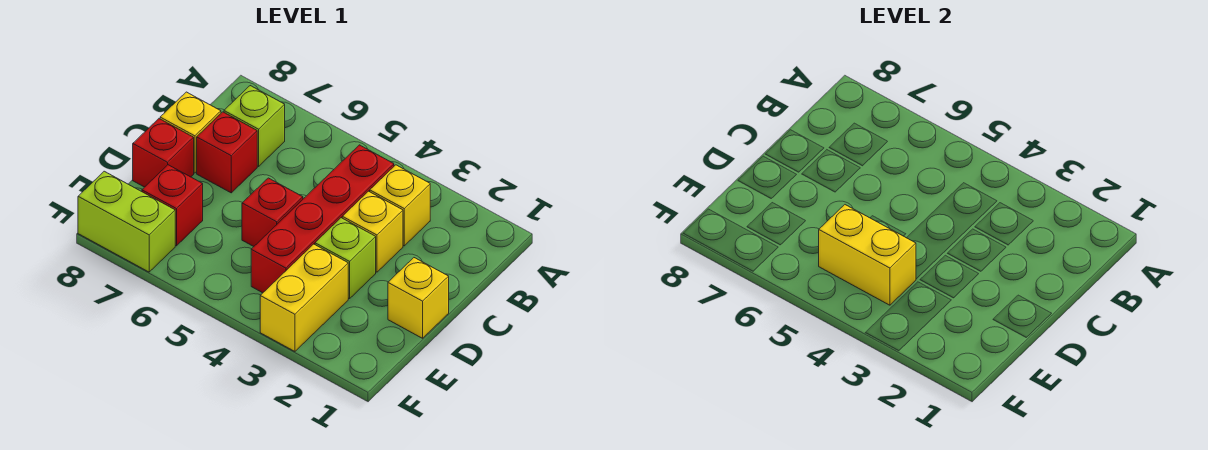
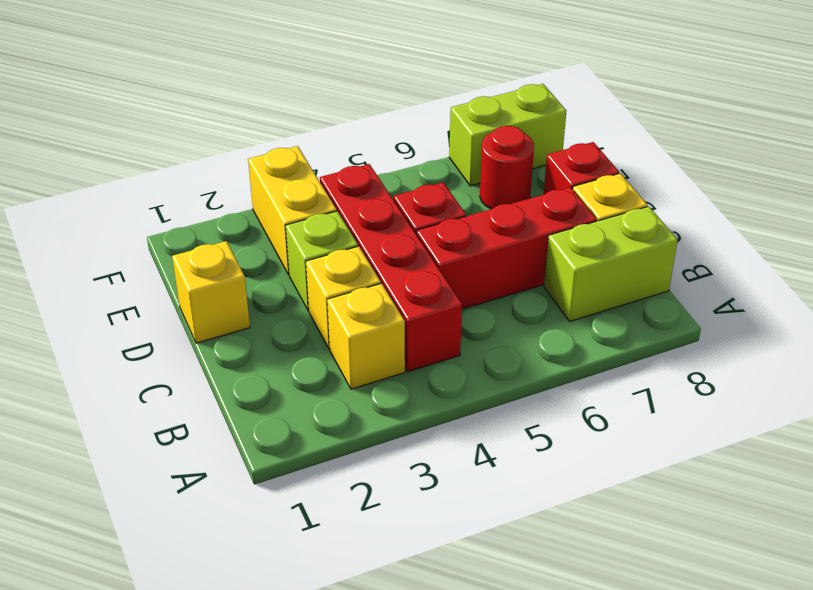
lime 1x1 brick [224,86,285,166] -> lime 1x2 brick [544,206,678,321]
red 1x1 brick [197,112,257,193] -> red 1x3 brick [416,187,597,309]
yellow 1x2 brick [819,205,916,305] -> none
red 1x1 brick [142,165,203,246] -> red 1x1 round brick [480,126,534,209]

